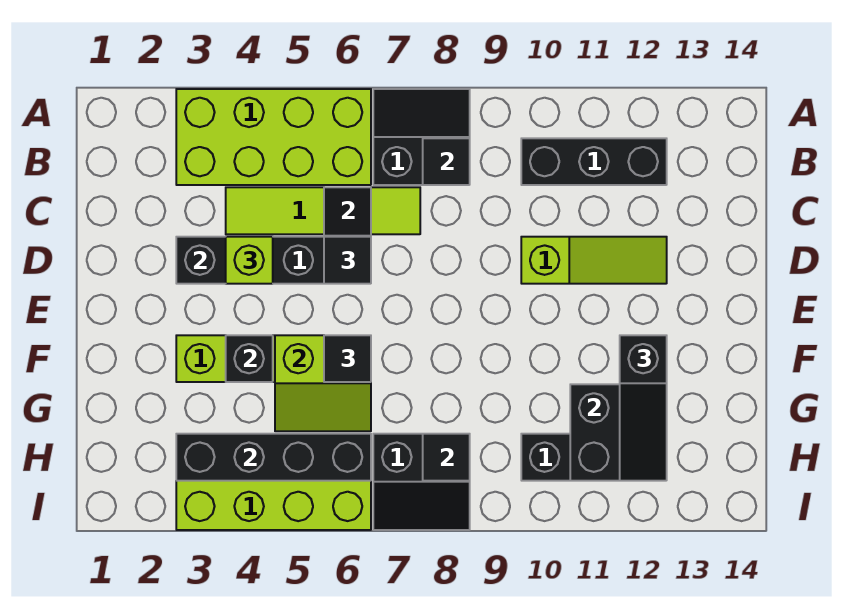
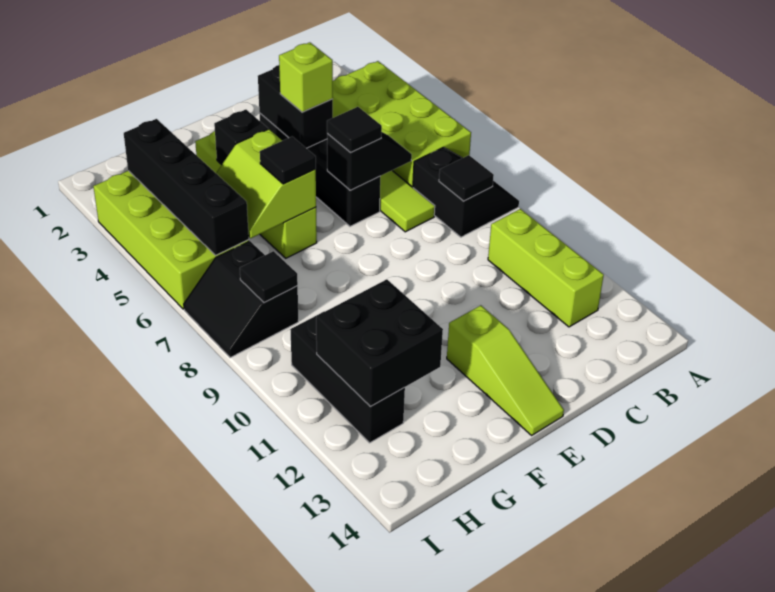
black 1x3 brick [521,138,667,185] -> lime 1x3 brick [488,209,604,327]
lime 1x3 slope [521,237,667,284] -> lime 1x3 slope moved to [447,305,564,435]
black 1x3 slope [620,335,667,481] -> none

